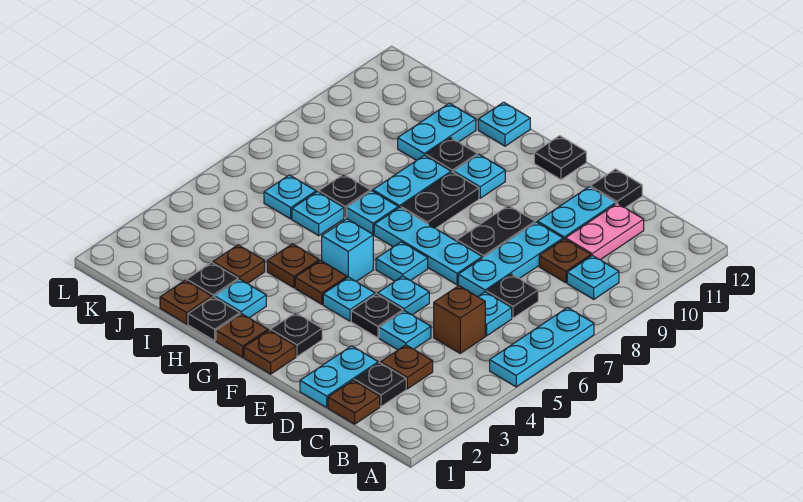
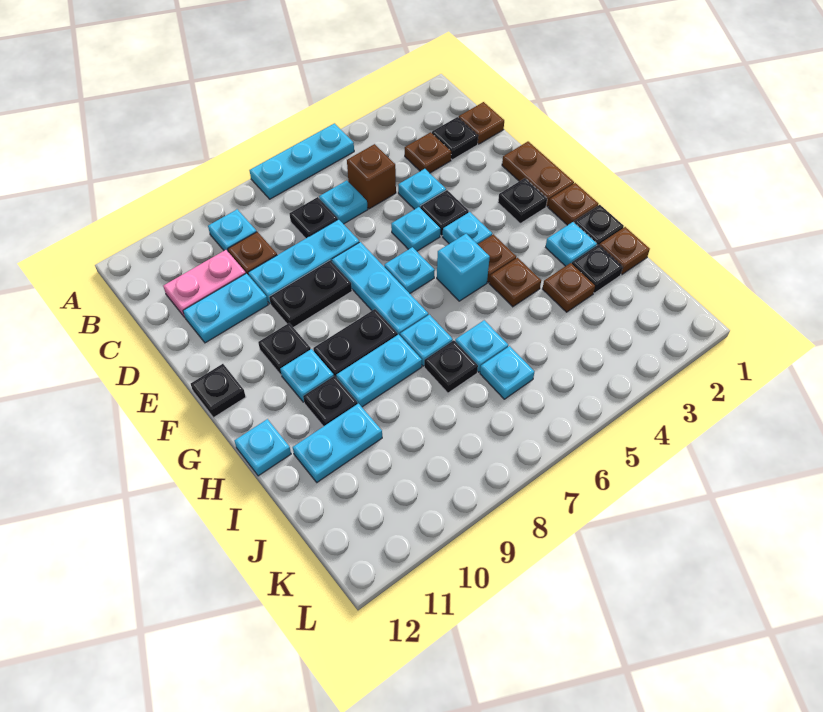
cyan 1x2 plate [300,346,378,407] -> none
black 1x1 plate [590,169,642,208] -> black 1x1 plate moved to [258,323,311,375]
brown 1x1 plate [244,330,296,374] -> brown 1x2 plate [502,142,574,206]

